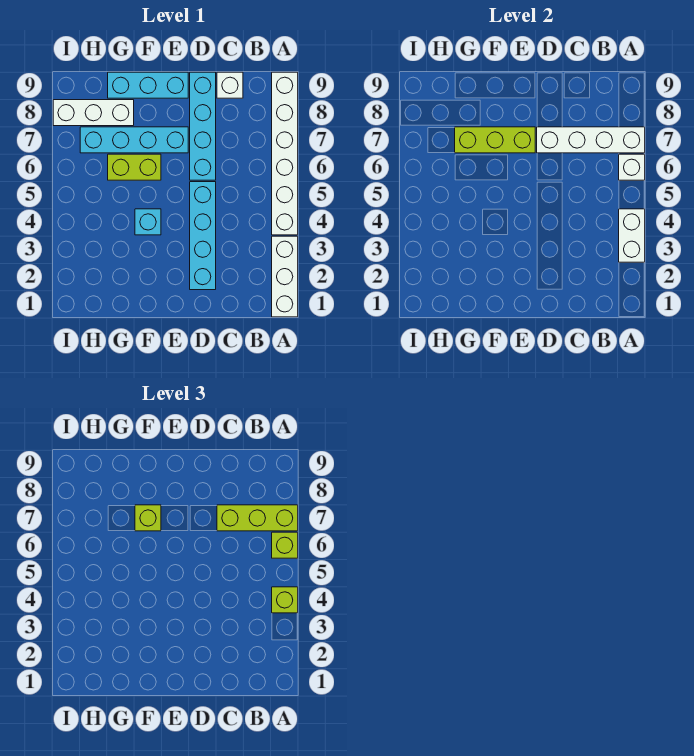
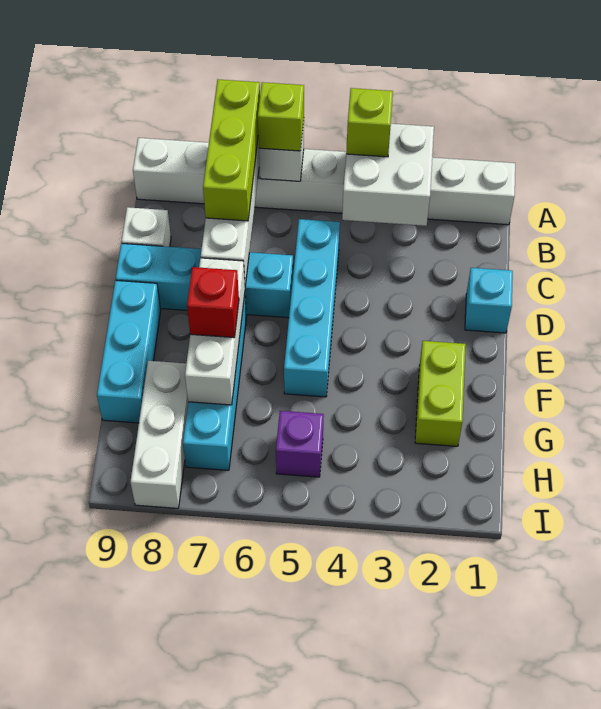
white 1x2 brick [619,209,645,262] -> white 2x2 brick [342,124,434,226]
cyan 1x4 brick [190,182,216,290] -> cyan 1x4 brick turned to [284,219,340,397]
lime 1x3 brick [455,127,535,153] -> white 1x3 brick [185,258,245,405]
cyan 1x1 brick [135,209,161,235] -> cyan 1x1 brick moved to [465,268,513,333]
lime 1x2 brick [108,154,161,180] -> lime 1x2 brick moved to [415,341,466,446]
lime 1x1 brick [135,505,161,531] -> red 1x1 brick [187,267,239,338]
none -> purple 1x1 brick [276,411,324,477]

